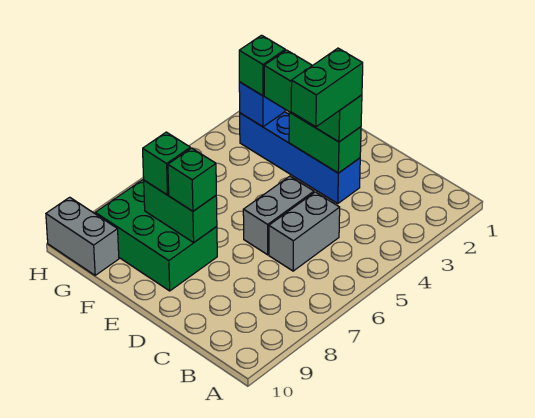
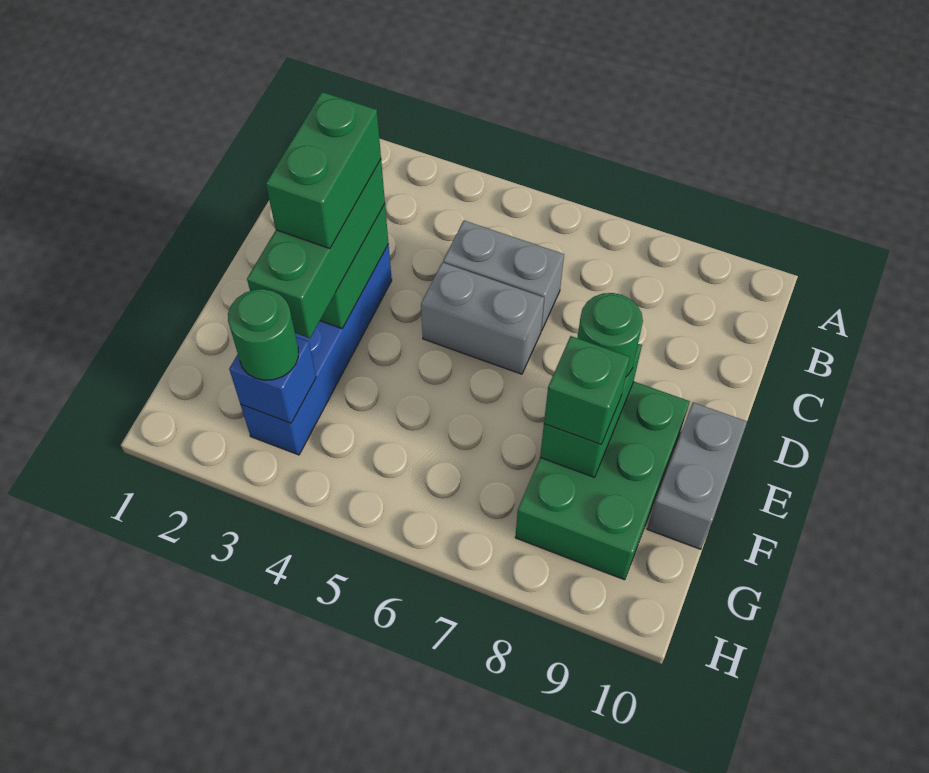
green 1x2 brick [291,48,363,127] -> green 1x2 brick turned to [266,92,381,249]
green 1x1 brick [168,148,216,211] -> green 1x1 round brick [577,293,643,376]
green 1x1 brick [239,35,285,96] -> green 1x1 round brick [228,289,298,380]
grey 1x2 brick [46,197,119,275] -> grey 1x2 brick moved to [647,402,747,549]

